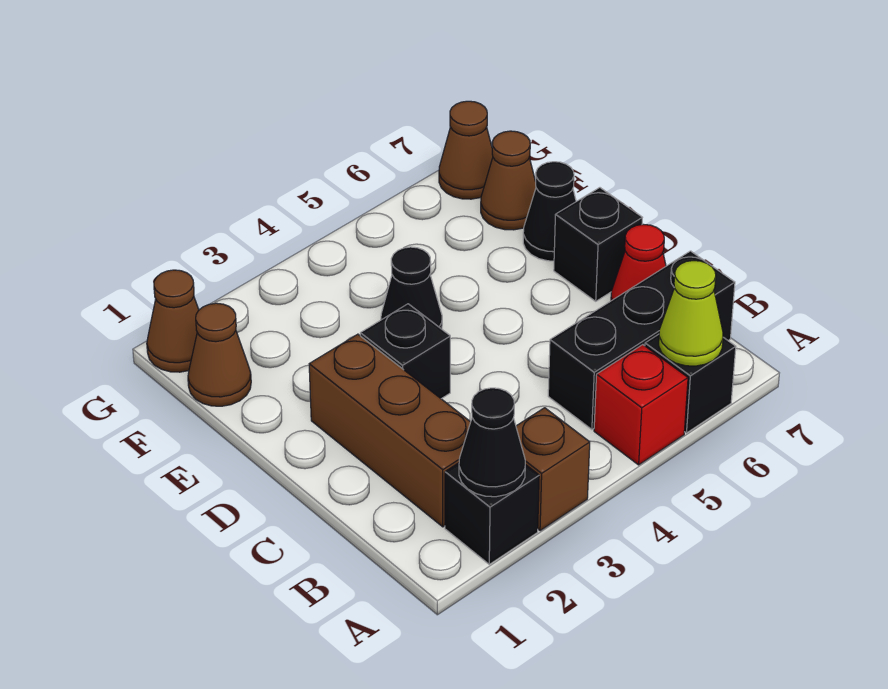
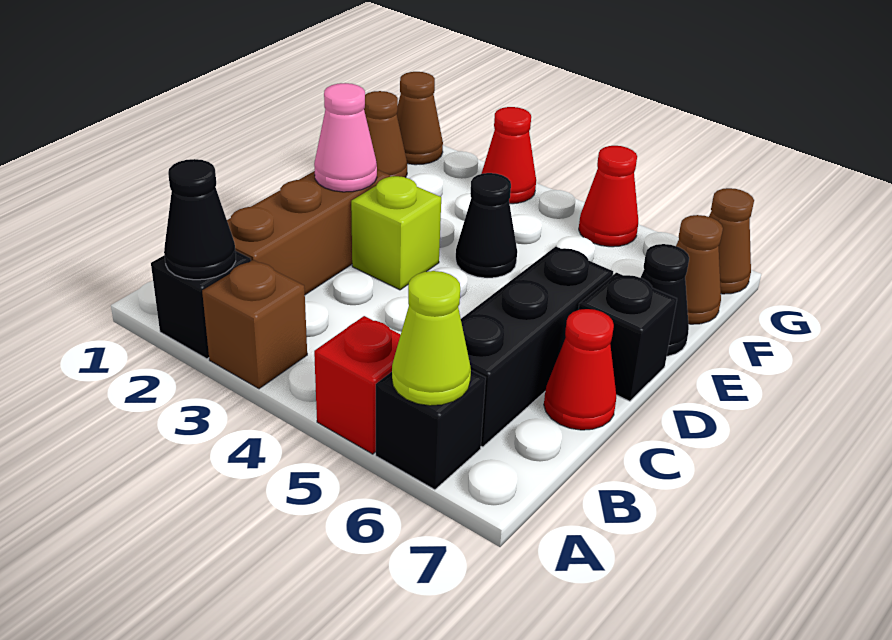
black 1x3 brick [548,251,735,429] -> black 1x3 brick turned to [461,247,613,447]
none -> pink 1x1 cone [314,83,377,192]
black 1x1 brick [360,304,450,399] -> lime 1x1 brick [351,176,441,290]
none -> red 1x1 cone [481,107,536,204]
none -> red 1x1 cone [579,146,638,247]

